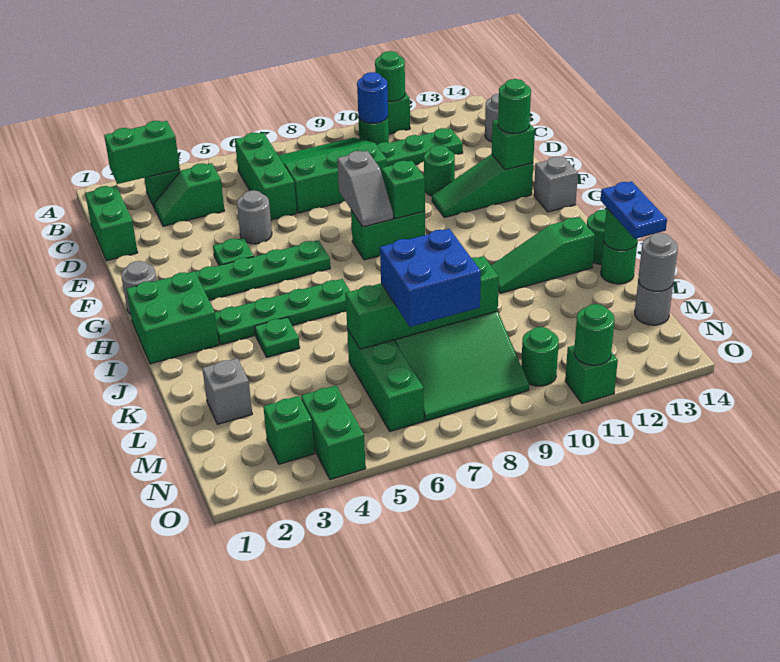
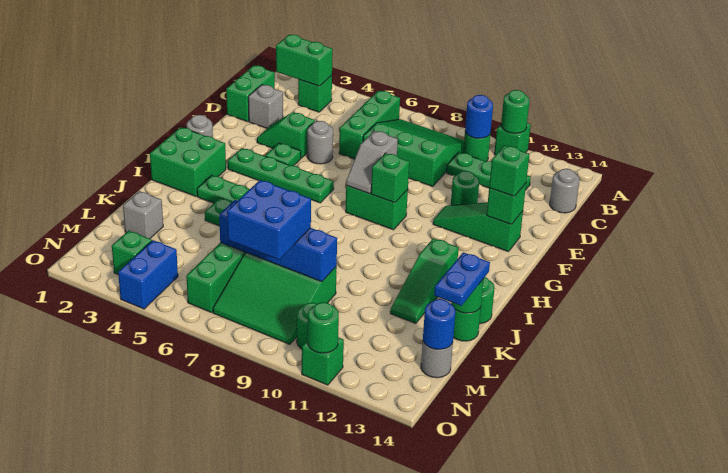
green 1x2 slope [154,163,225,226] -> green 1x2 slope moved to [257,112,315,158]
green 1x1 round brick [498,79,531,133] -> green 1x1 brick [489,146,529,196]
grey 1x1 brick [534,157,578,212] -> grey 1x1 brick moved to [248,85,283,128]
green 1x3 slope [491,217,595,293] -> green 1x3 slope turned to [390,238,458,323]
green 1x4 brick [345,256,499,349] -> blue 1x4 brick [219,200,337,282]
grey 1x1 round brick [638,233,678,291] -> blue 1x1 round brick [423,299,455,349]
green 1x2 brick [301,386,366,480] -> blue 1x2 brick [118,240,178,309]

